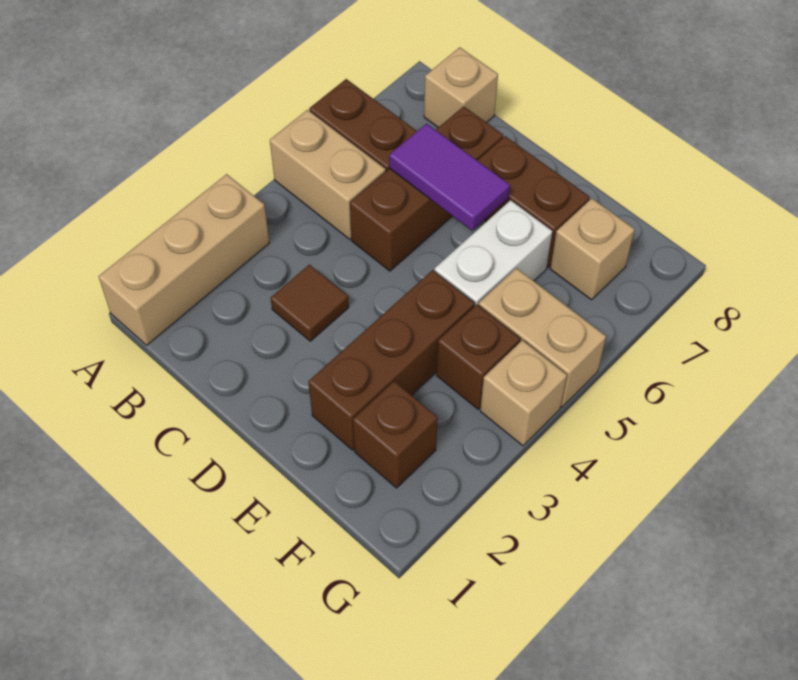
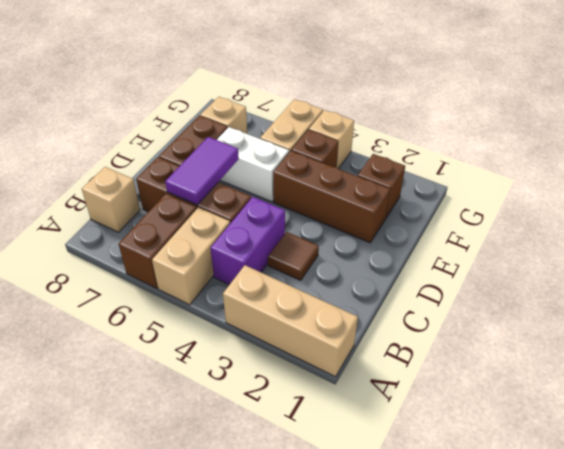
none -> purple 1x2 brick [211,197,285,285]

